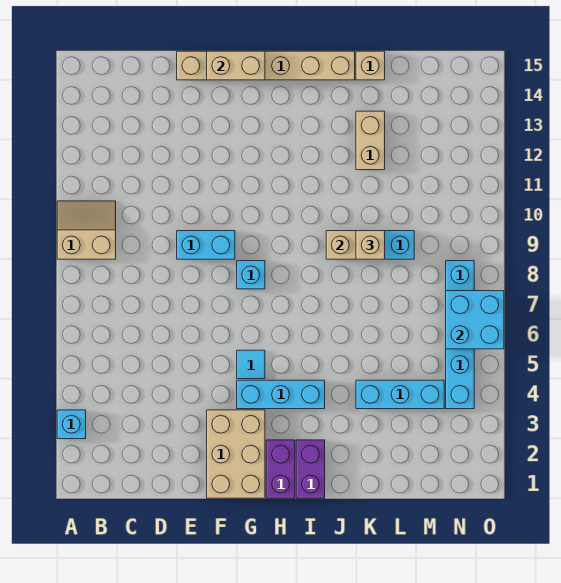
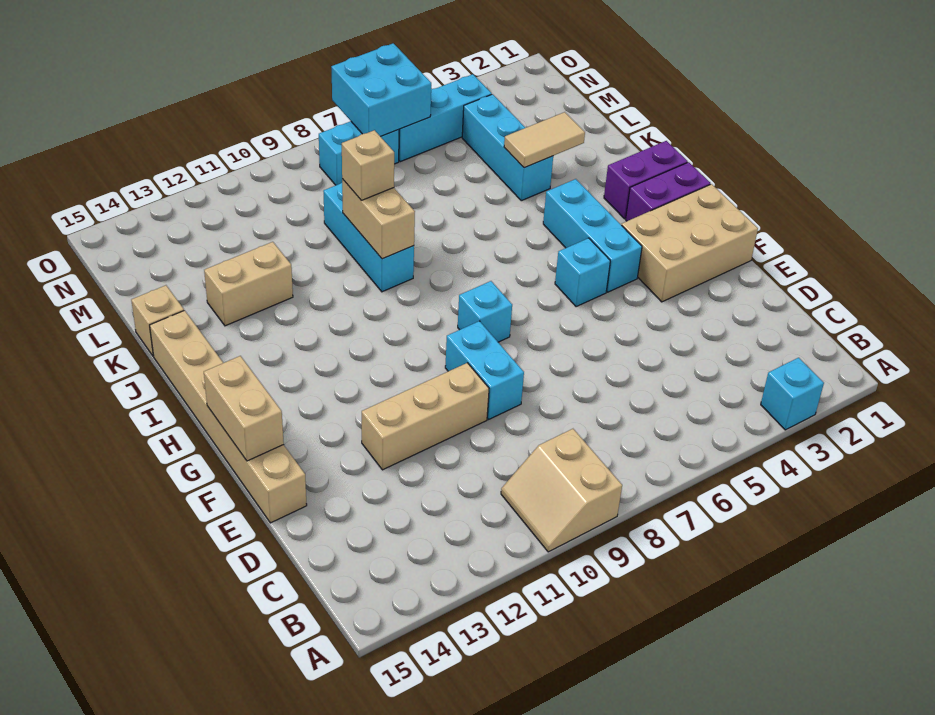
none -> tan 1x3 brick [362,363,489,470]
cyan 1x1 tile [237,350,265,379] -> cyan 1x1 brick [555,238,610,307]
none -> tan 1x2 tile [504,112,585,168]

